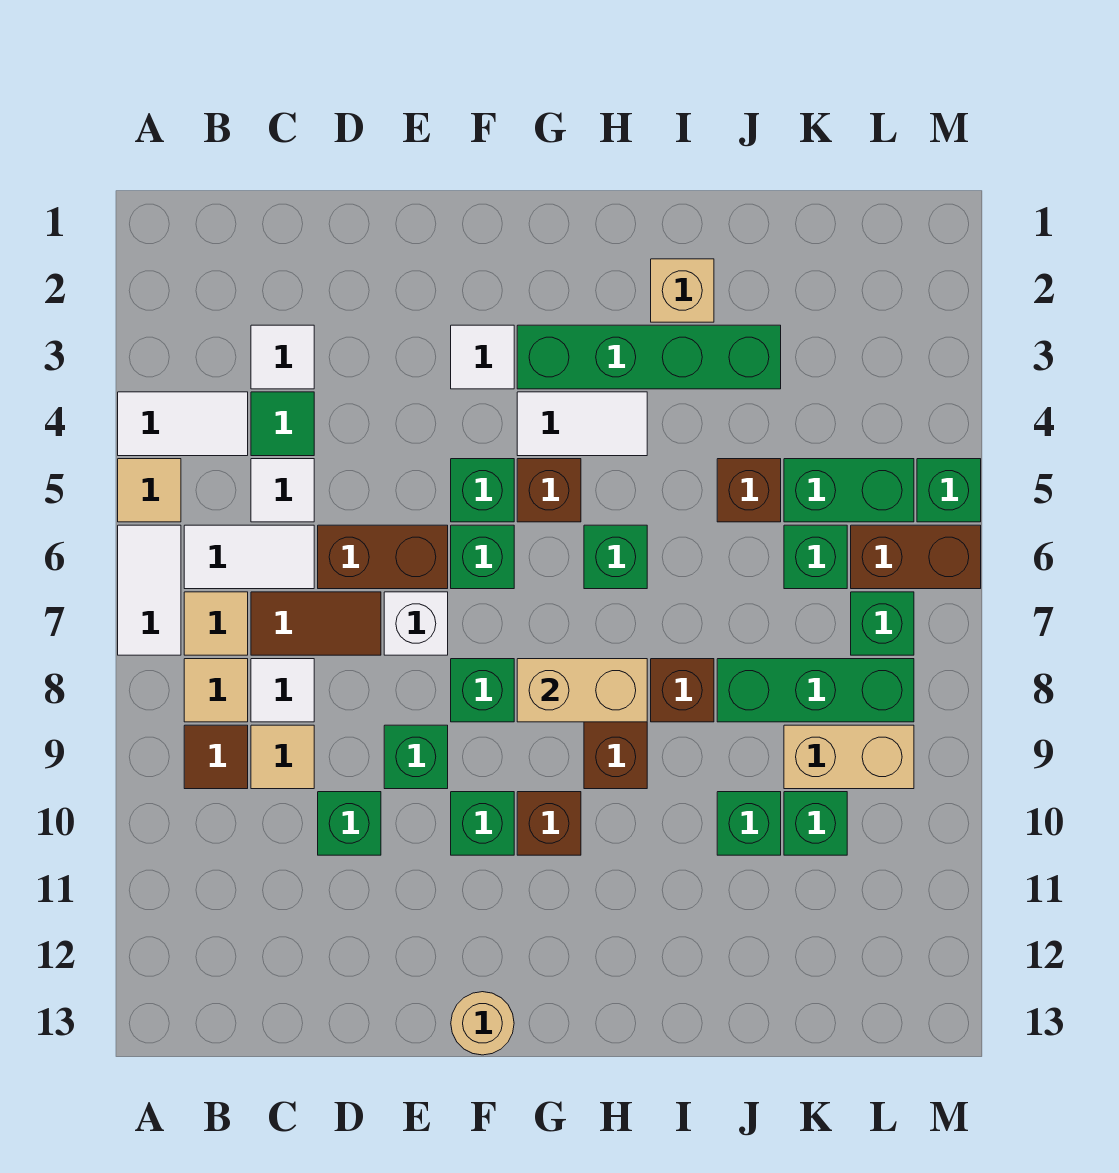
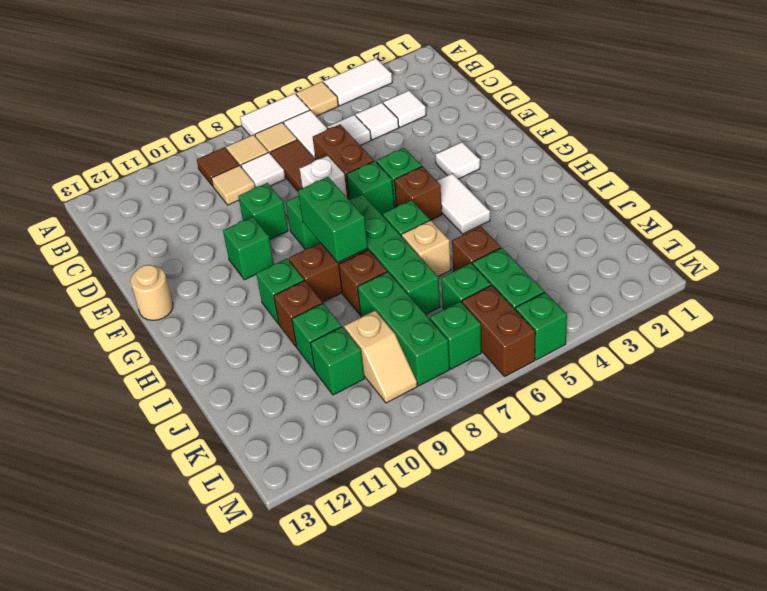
white 1x2 tile [118,392,248,456] -> white 1x2 tile turned to [324,59,392,106]
green 1x1 tile [251,392,314,456] -> white 1x1 tile [356,103,399,140]
green 1x1 brick [318,792,381,855] -> green 1x1 brick moved to [256,259,304,324]
green 1x4 brick [517,325,781,389] -> green 1x4 brick moved to [350,194,440,314]
tan 1x2 brick [517,659,647,722] -> green 1x2 brick [298,177,368,263]
brown 1x1 brick [517,792,581,855] -> brown 1x1 brick moved to [274,281,322,346]
tan 1x1 brick [651,259,714,322] -> tan 1x1 brick moved to [402,220,451,276]
tan 1x2 brick [784,725,914,789] -> tan 1x2 slope [344,311,417,403]

